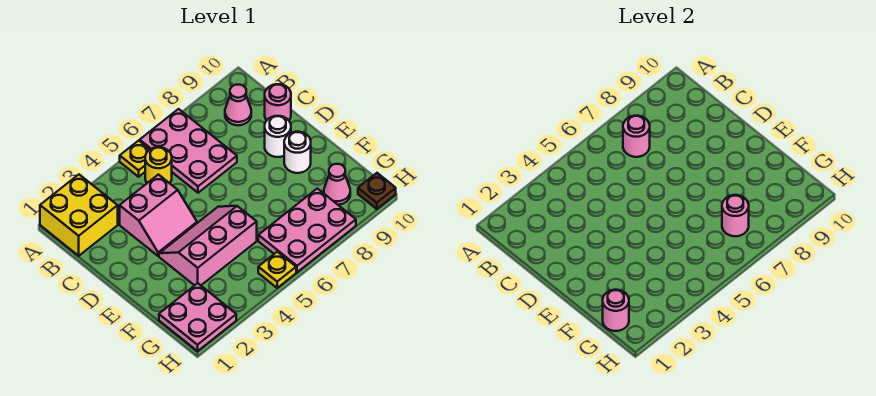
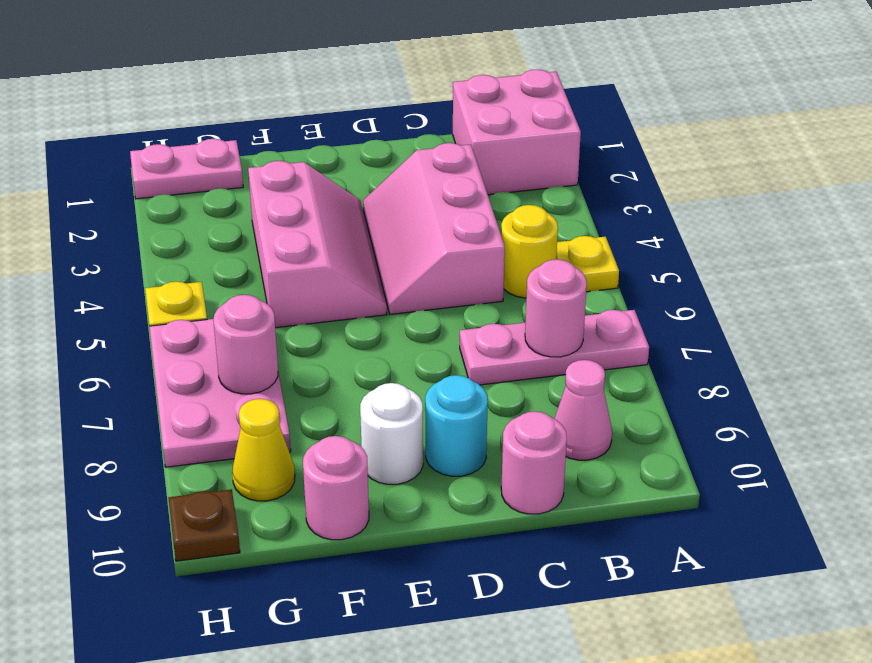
yellow 2x2 brick [40,175,118,256] -> pink 2x2 brick [453,69,581,195]
pink 2x3 plate [140,109,237,193] -> pink 1x3 plate [460,310,649,385]
pink 2x2 slope [120,175,197,256] -> pink 2x3 slope [363,143,505,314]
white 1x1 round brick [265,116,291,157] -> cyan 1x1 round brick [425,375,488,476]
pink 2x2 plate [159,283,236,351] -> pink 1x2 plate [130,139,243,199]
pink 1x1 round brick [603,290,629,331] -> pink 1x1 round brick moved to [303,436,369,540]
pink 1x1 cone [324,164,350,205] -> yellow 1x1 cone [232,399,295,501]

